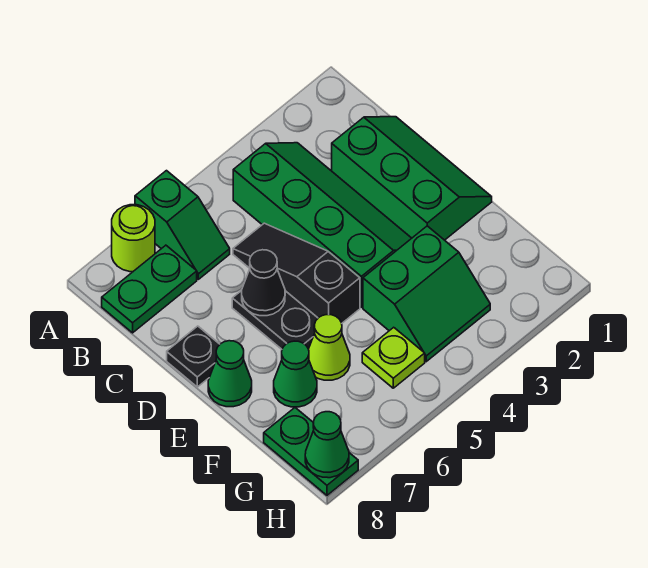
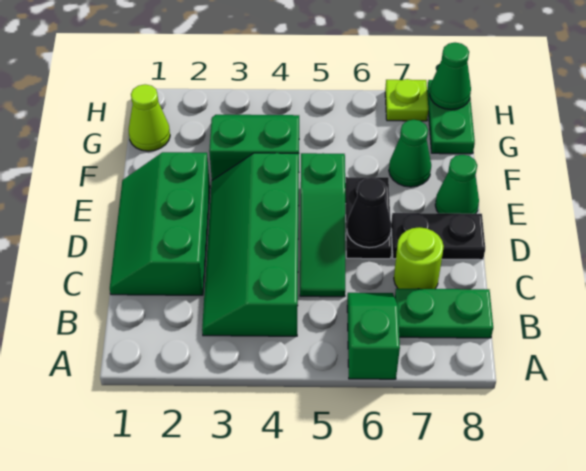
lime 1x1 round brick [112,205,155,272] -> lime 1x1 round brick moved to [394,227,444,289]
black 1x3 slope [233,223,360,323] -> green 1x3 slope [300,153,345,297]
black 1x1 plate [167,326,220,387] -> black 1x2 plate [391,213,485,260]
lime 1x1 cone [309,315,350,380] -> lime 1x1 cone moved to [129,84,170,151]
lime 1x1 plate [362,327,425,388] -> lime 1x1 plate moved to [385,79,428,121]

